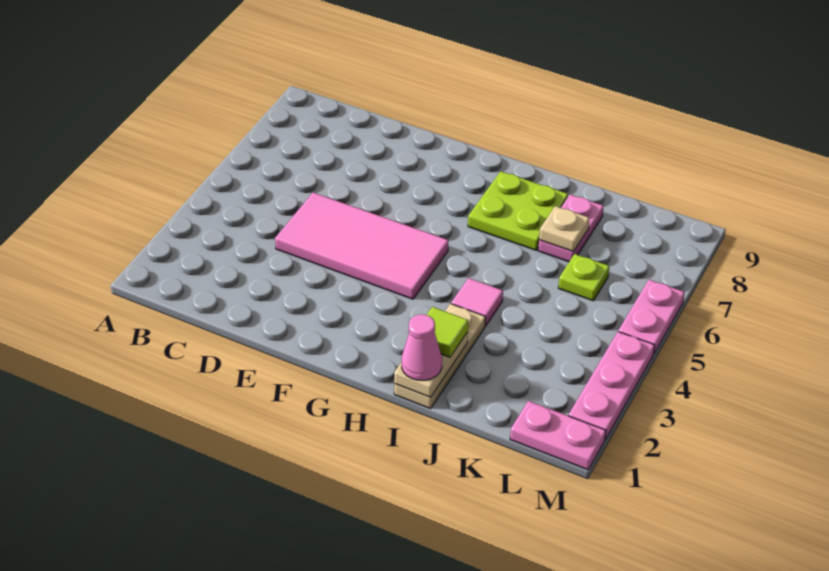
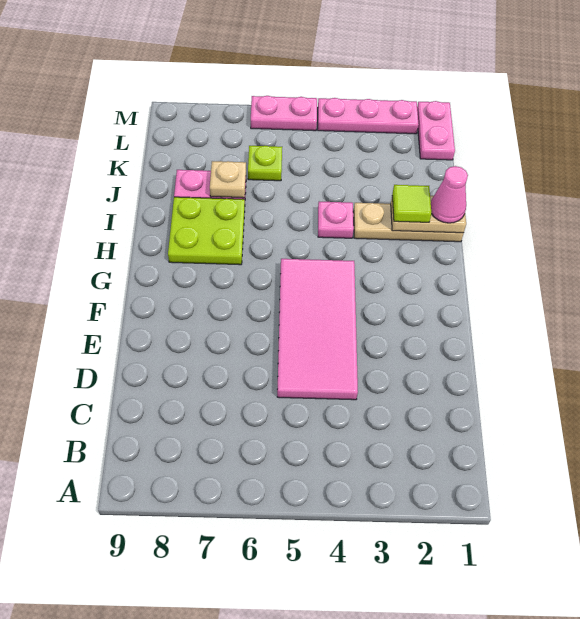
pink 1x1 tile [451,278,503,326] -> pink 1x1 plate [318,202,354,238]

